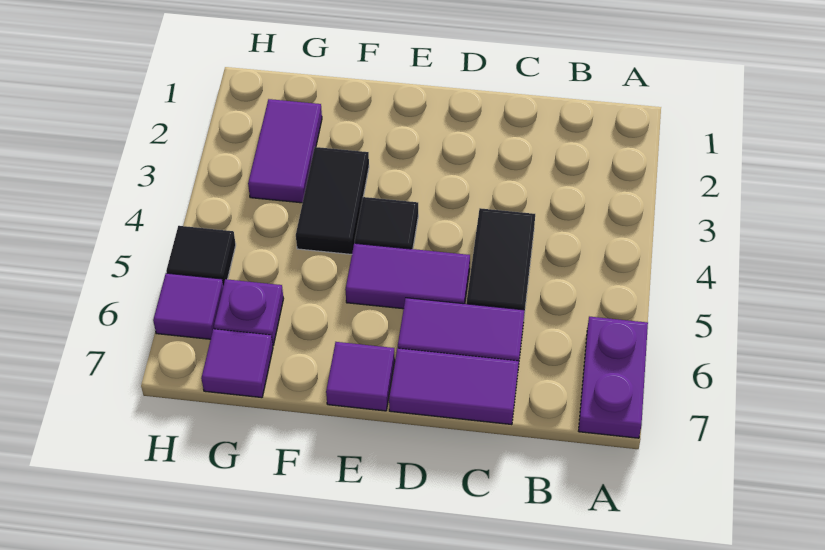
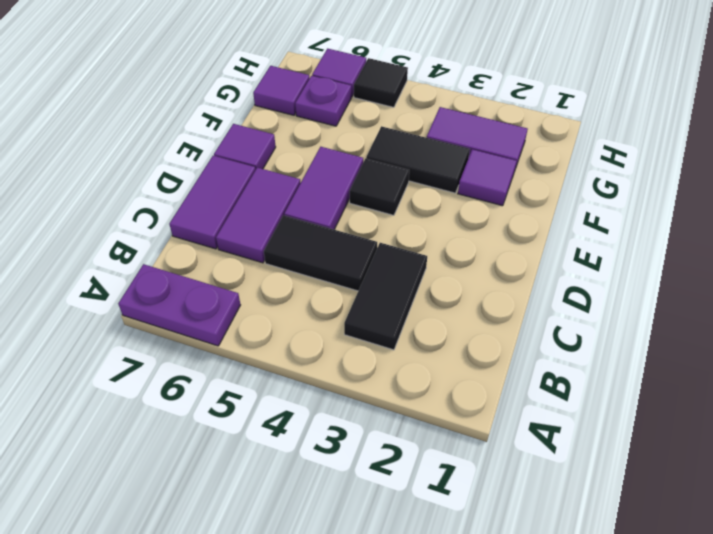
none -> black 1x2 tile [344,243,427,350]
none -> purple 1x1 tile [458,149,517,206]

